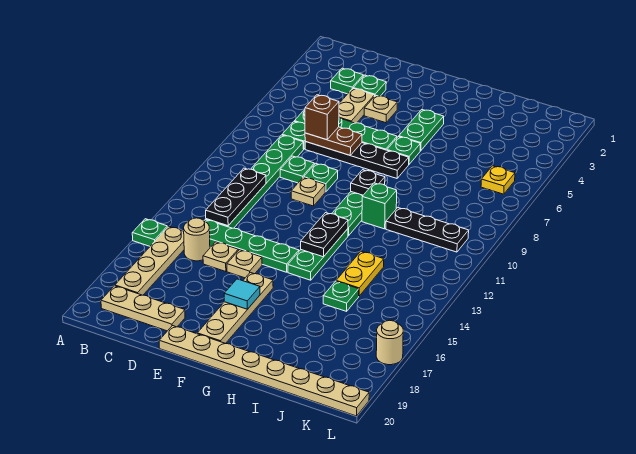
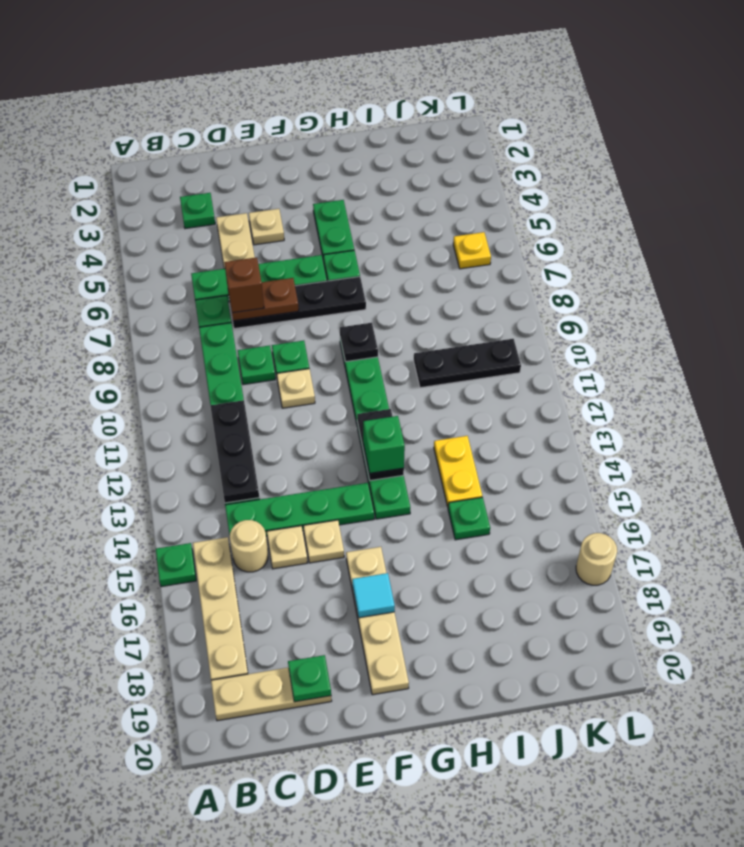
green 1x1 plate [354,75,386,96] -> green 1x1 plate moved to [288,655,331,702]
tan 1x8 plate [159,326,369,416] -> none
green 1x1 brick [362,183,397,229] -> green 1x1 brick moved to [363,416,405,473]

